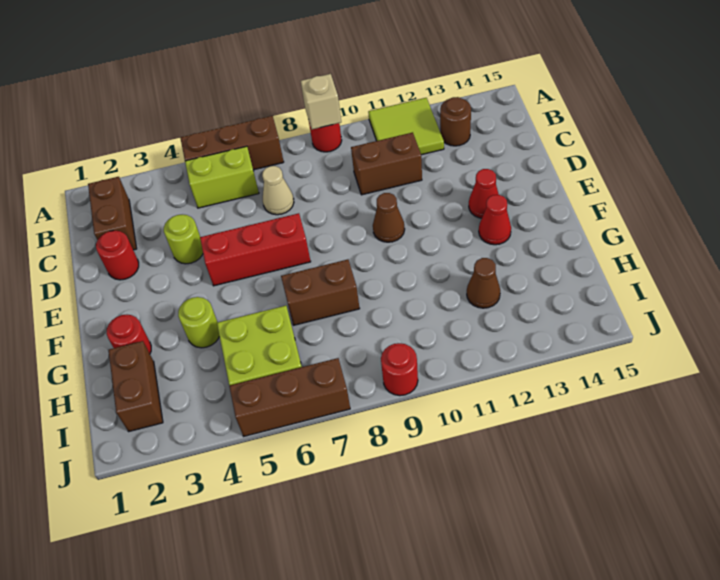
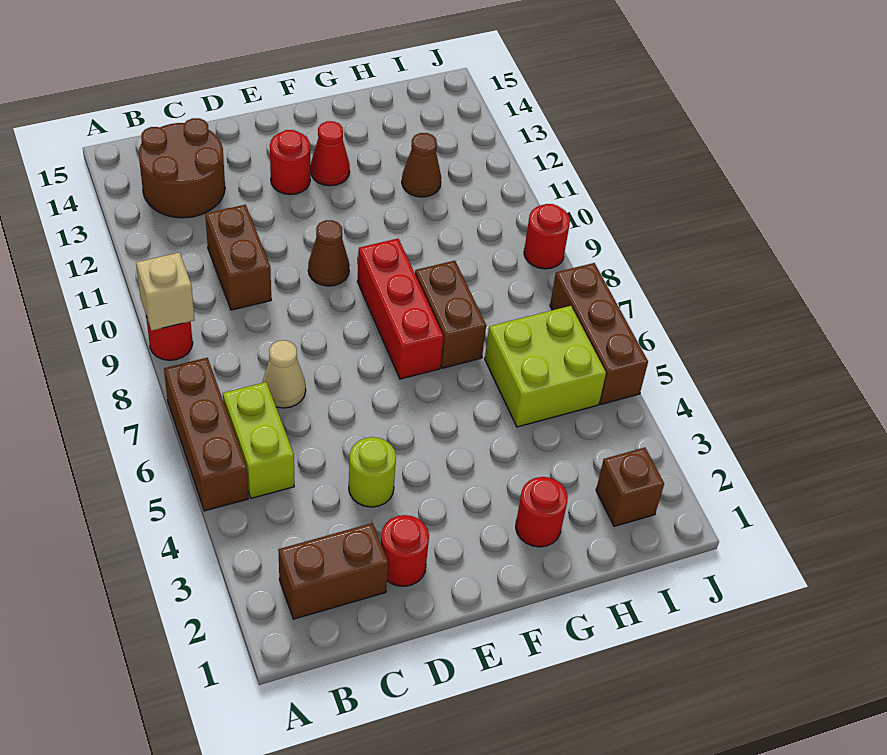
lime 2x2 tile [368,98,444,155] -> none
brown 1x1 round brick [440,97,471,146] -> brown 2x2 round brick [139,118,225,218]
red 1x3 brick [200,213,311,286] -> red 1x3 brick moved to [357,239,443,379]
red 1x1 cone [469,169,499,218] -> red 1x1 round brick [270,130,310,195]
lime 1x1 round brick [178,297,219,348] -> none
brown 1x2 brick [109,341,163,432] -> brown 1x1 brick [596,448,664,526]

